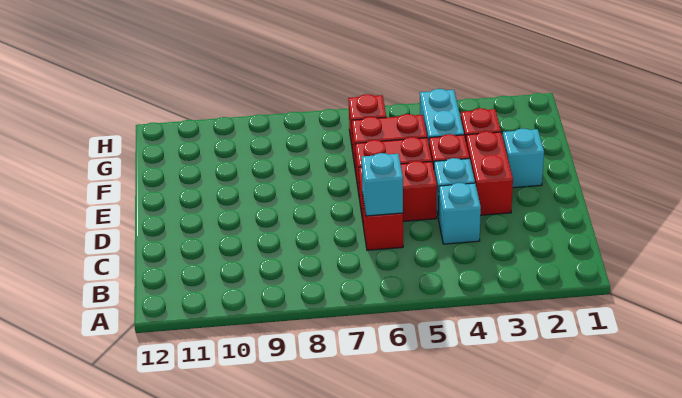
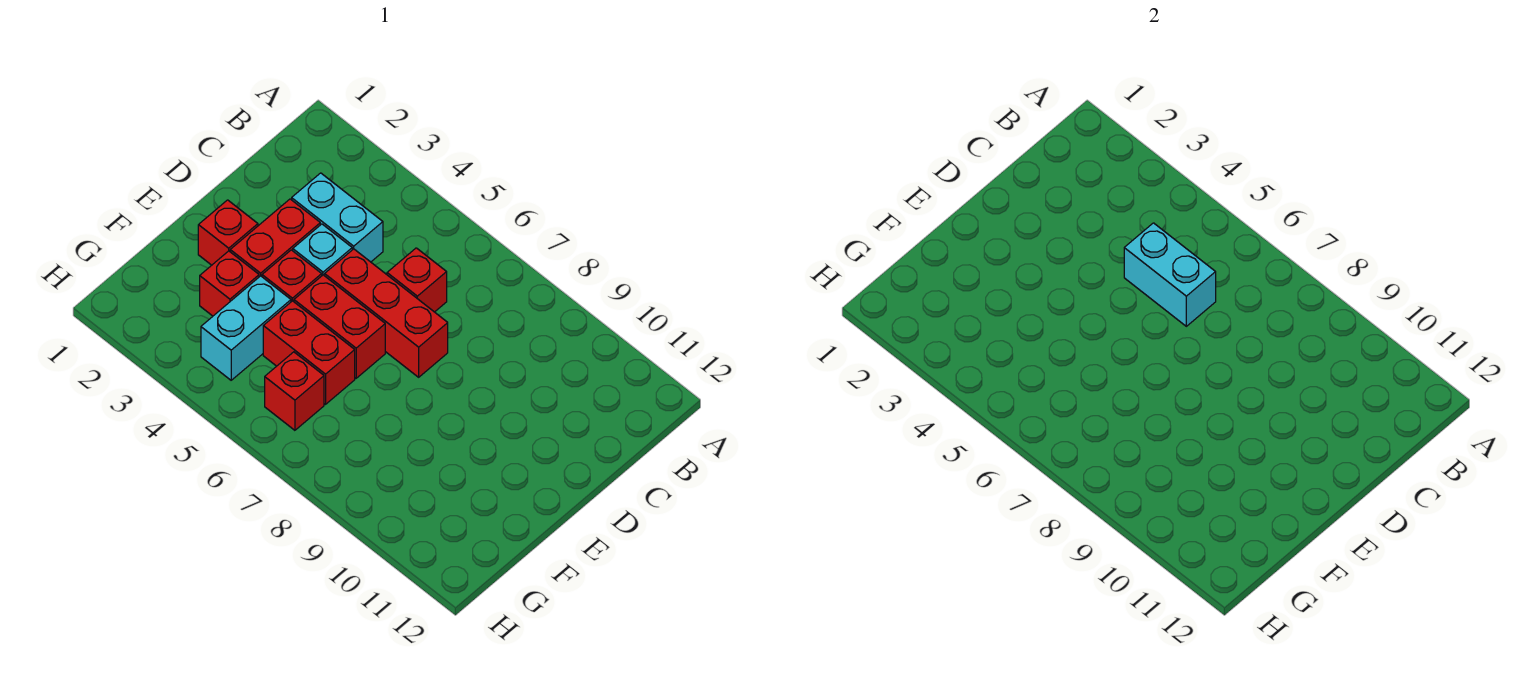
cyan 1x1 brick [438,183,481,244] -> cyan 1x2 brick [292,173,383,262]
cyan 1x1 brick [362,153,403,216] -> cyan 1x2 brick [1124,223,1216,326]
red 1x2 brick [359,161,437,221] -> red 1x3 brick [325,249,448,377]
cyan 1x1 brick [503,129,544,188] -> red 1x1 brick [198,200,258,265]

